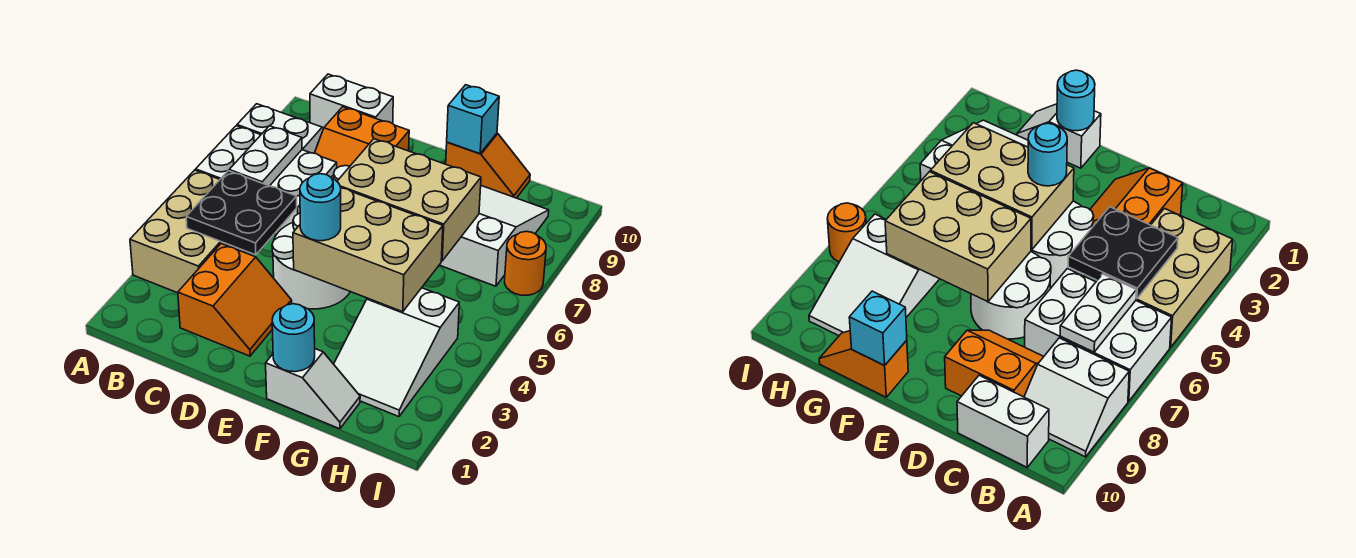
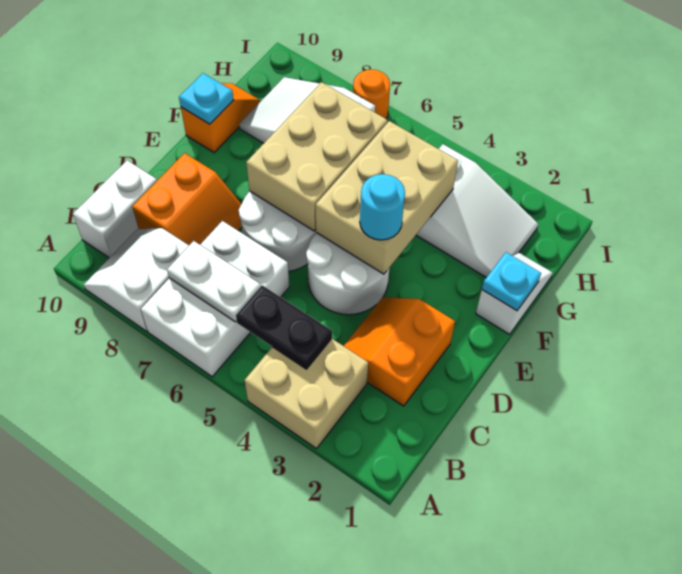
tan 2x3 brick [130,170,245,293] -> tan 2x2 brick [245,339,368,449]
black 2x2 plate [186,171,297,255] -> black 1x2 plate [236,285,332,369]
orange 2x2 slope [178,244,292,356] -> orange 2x2 slope turned to [344,297,455,406]
cyan 1x1 round brick [272,304,315,372] -> cyan 1x1 plate [482,252,541,311]
cyan 1x1 brick [447,85,499,154] -> cyan 1x1 plate [179,73,234,124]

